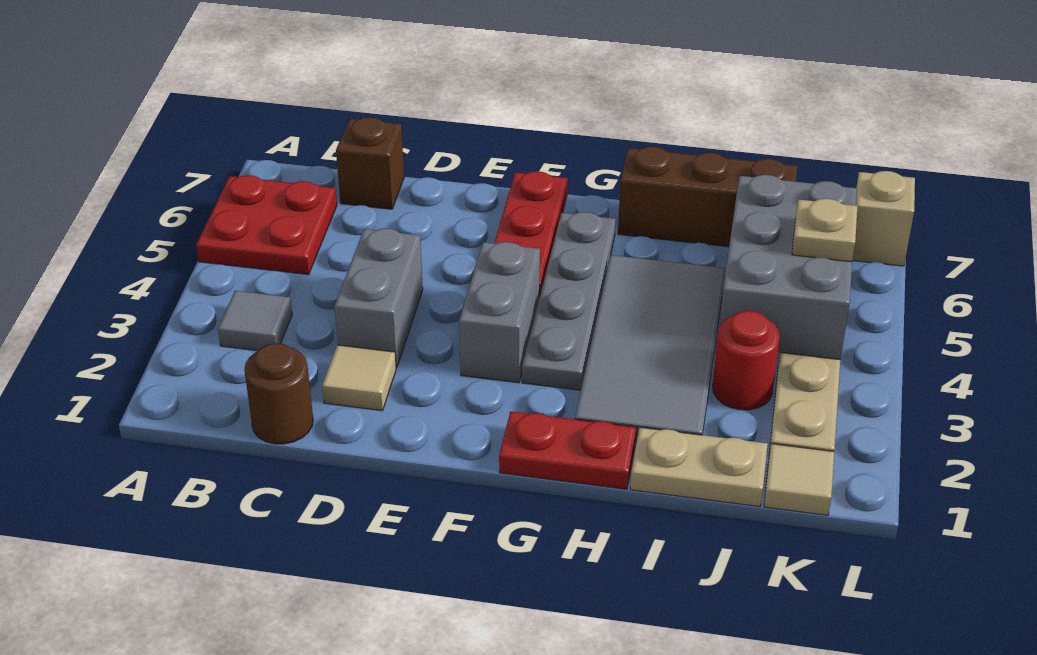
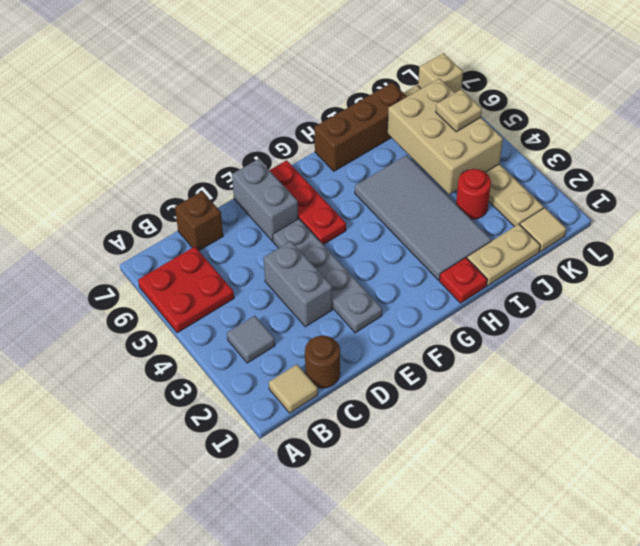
tan 1x1 tile [322,345,396,411] -> tan 1x1 tile moved to [269,364,318,413]
grey 1x2 brick [459,242,540,383] -> grey 1x2 brick moved to [232,159,298,241]
red 1x2 plate [499,411,636,489] -> red 1x1 plate [439,258,487,303]
grey 1x4 plate [522,212,616,390] -> grey 1x4 plate moved to [273,219,382,333]
grey 2x3 brick [720,175,857,360] -> tan 2x3 brick [387,78,503,194]

